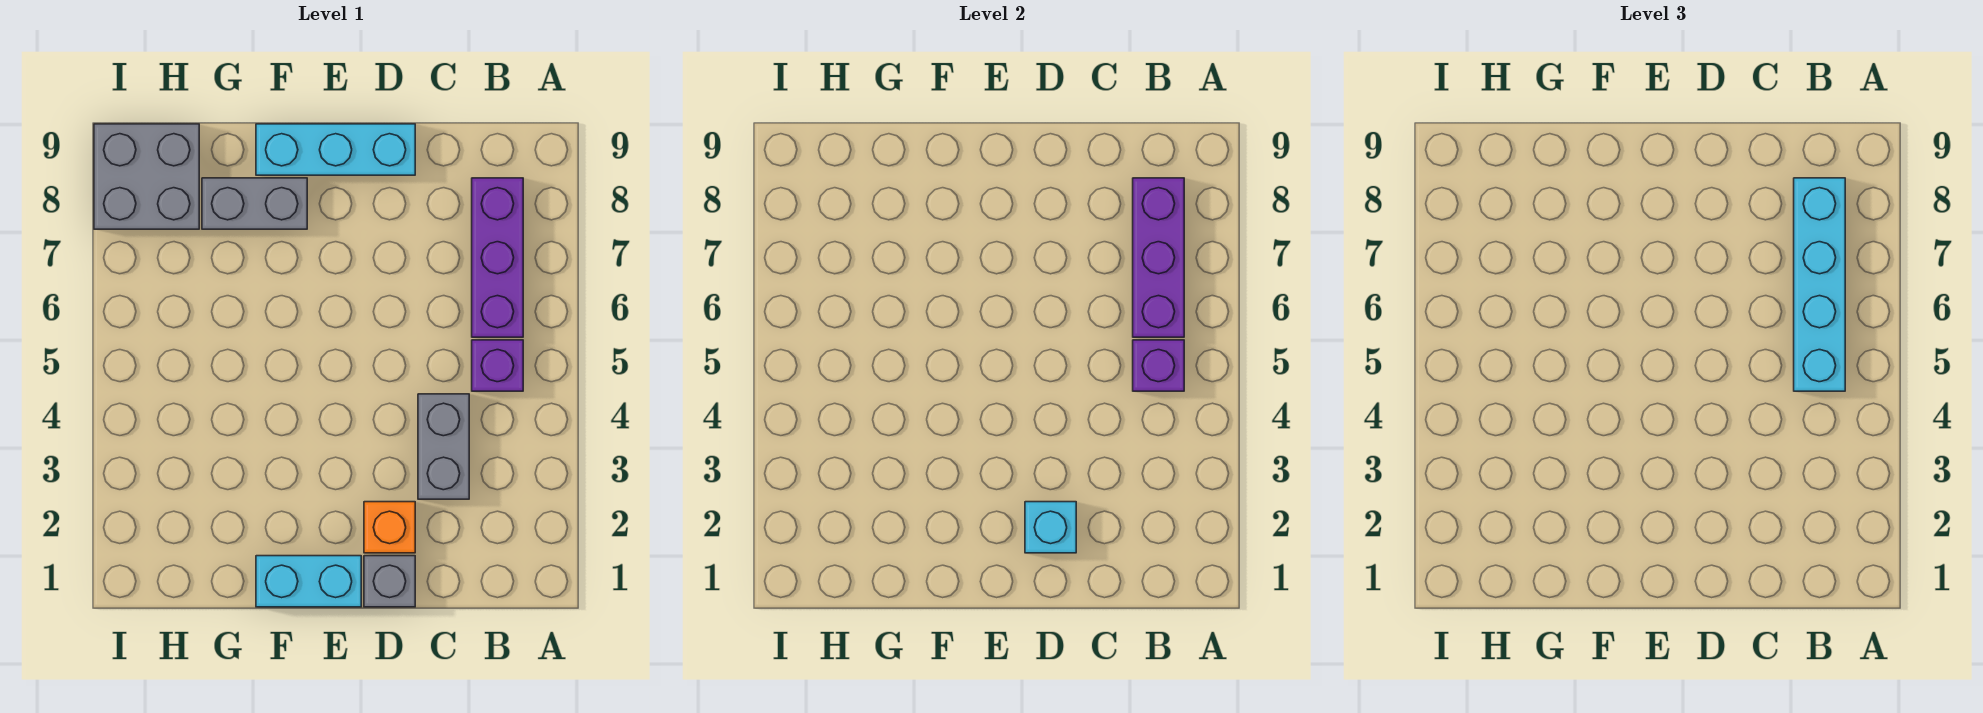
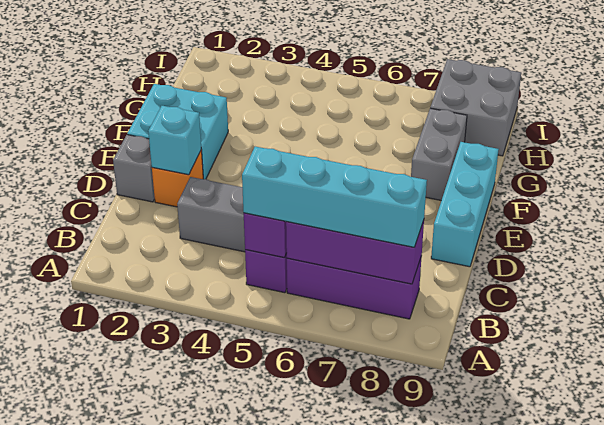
cyan 1x2 brick [256,556,361,607] -> cyan 2x2 brick [127,84,228,179]

